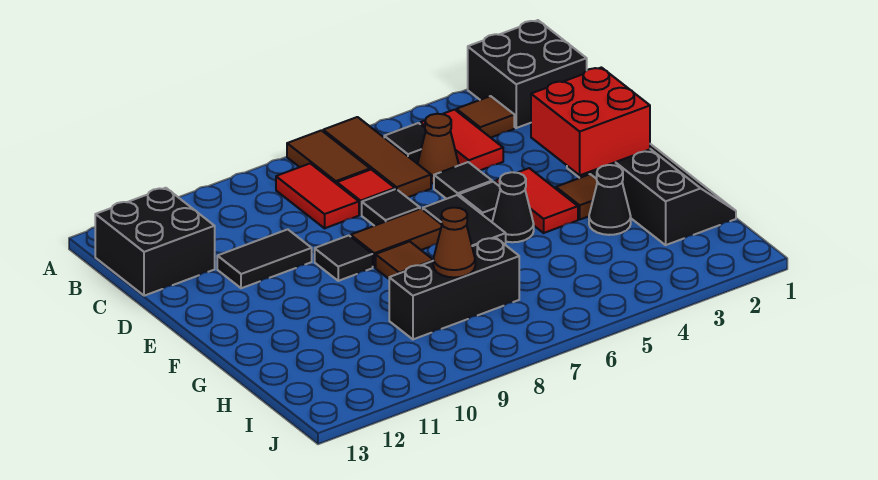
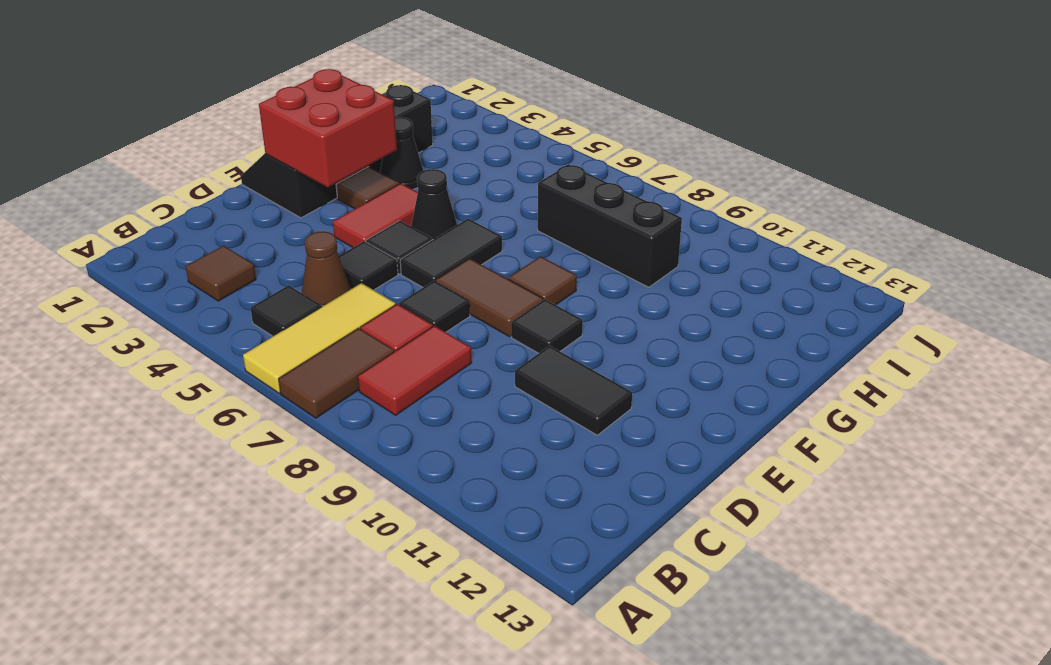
black 2x2 brick [468,20,587,128] -> none
brown 1x3 tile [323,117,431,198] -> yellow 1x3 tile [243,283,396,393]
red 1x2 tile [420,110,503,171] -> none
black 2x2 brick [95,188,215,296] -> none
brown 1x1 cone [433,207,475,277] -> none

